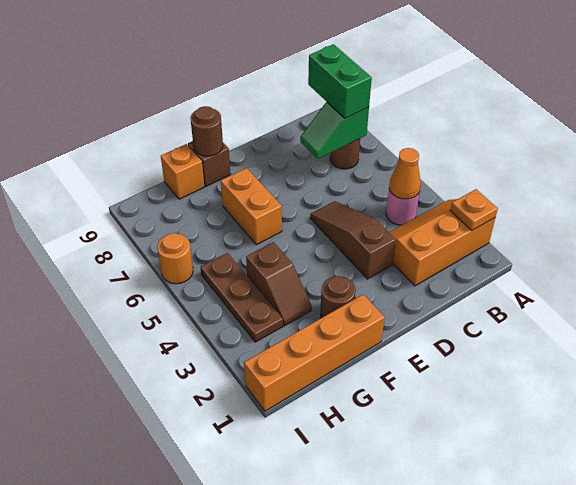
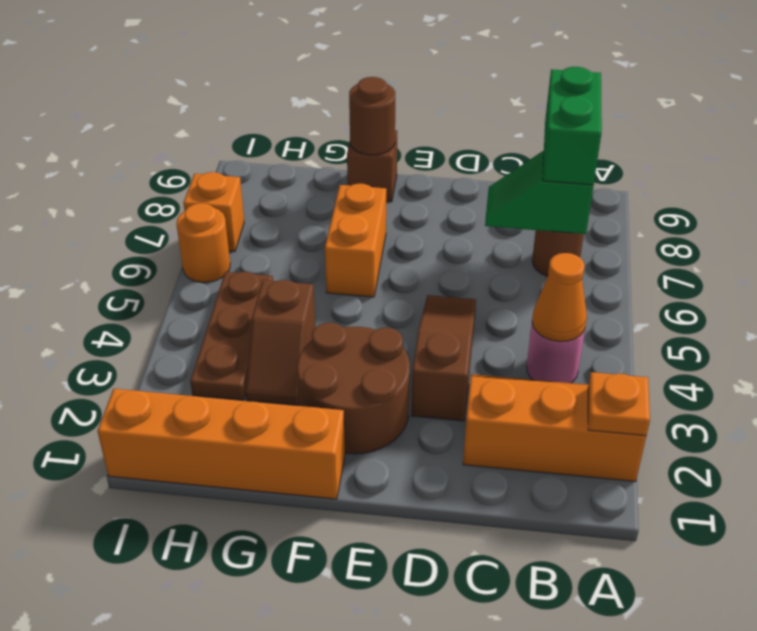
brown 1x1 round brick [320,276,355,318] -> brown 2x2 round brick [297,323,410,454]
orange 1x1 brick [161,144,204,199] -> orange 1x1 brick moved to [183,172,244,252]

